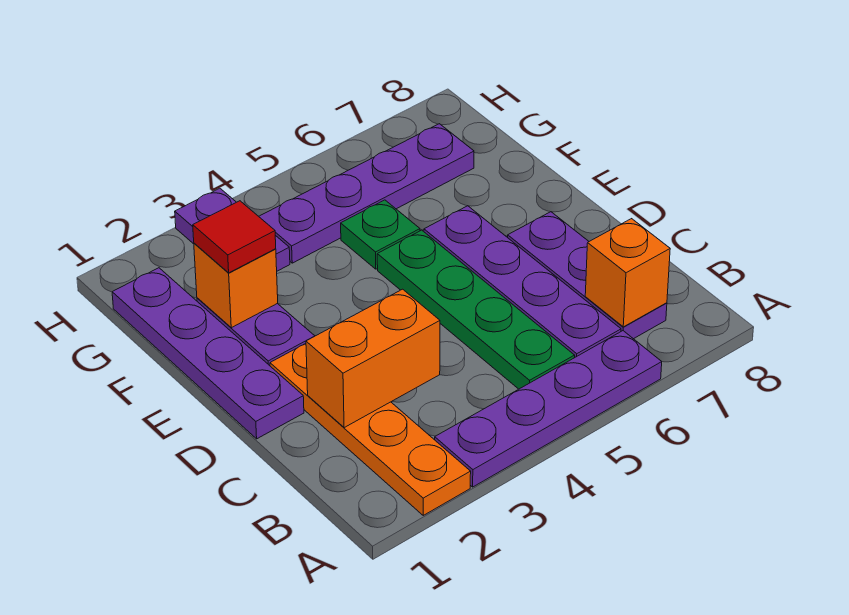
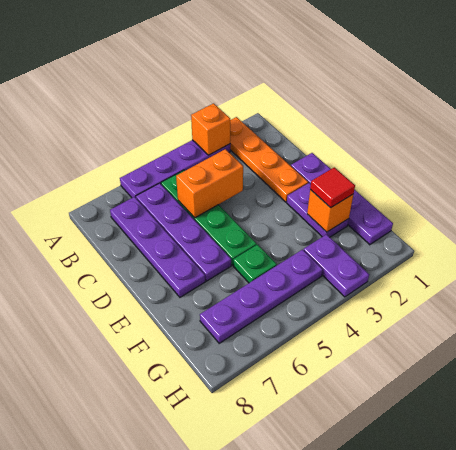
purple 1x3 plate [508,212,667,339] -> purple 1x4 plate [110,197,205,297]
orange 1x1 brick [585,219,670,327] -> orange 1x1 brick moved to [191,103,230,155]
orange 1x2 brick [306,289,440,428] -> orange 1x2 brick moved to [176,149,243,218]

